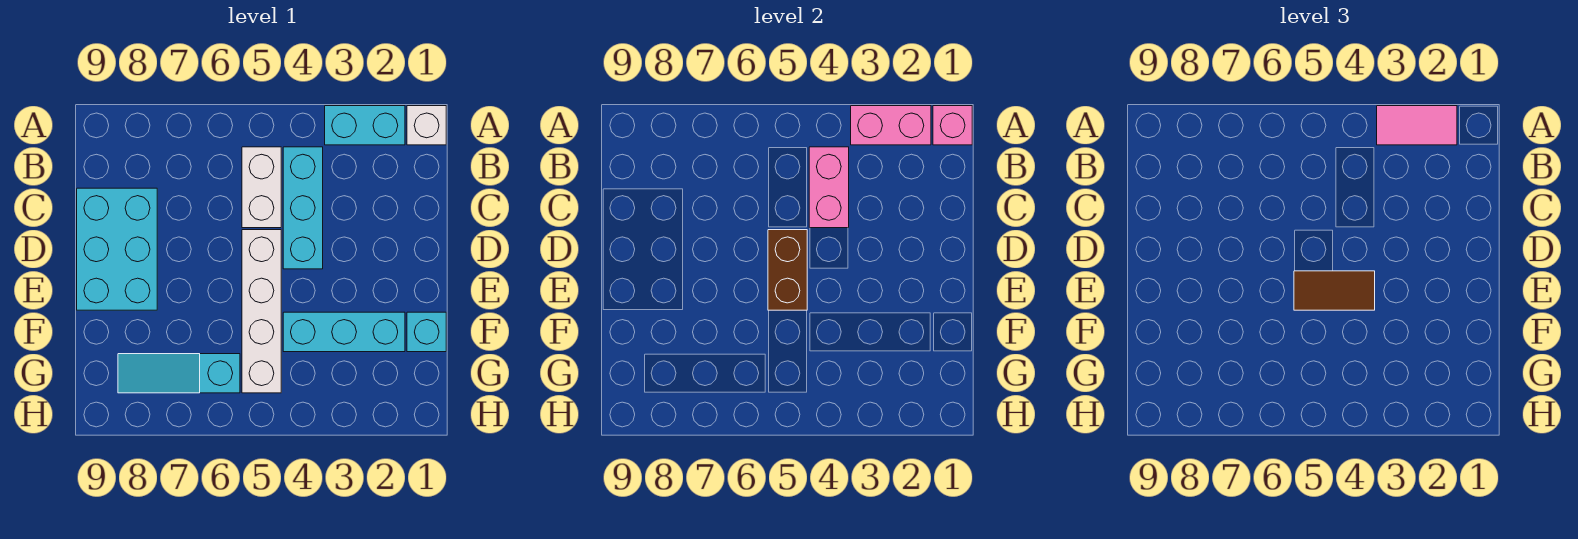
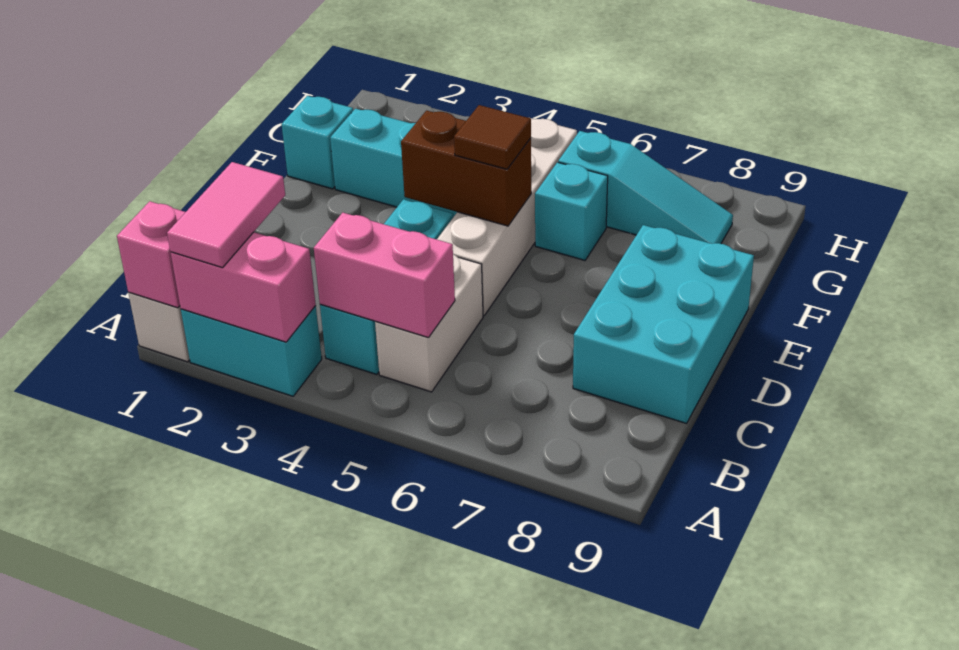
pink 1x2 tile [1377,106,1457,145] -> pink 1x2 tile turned to [167,162,285,268]
pink 1x2 brick [809,147,849,228] -> pink 1x2 brick turned to [314,213,455,338]
brown 1x2 brick [768,230,807,310] -> brown 1x2 brick turned to [401,111,531,226]
brown 1x2 tile [1294,271,1375,310] -> brown 1x1 tile [454,105,531,169]
none -> cyan 1x1 brick [535,162,608,260]

